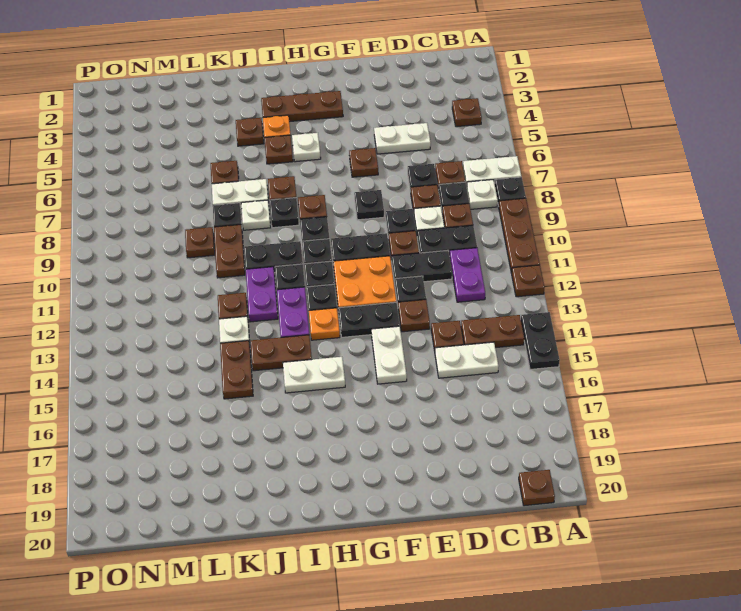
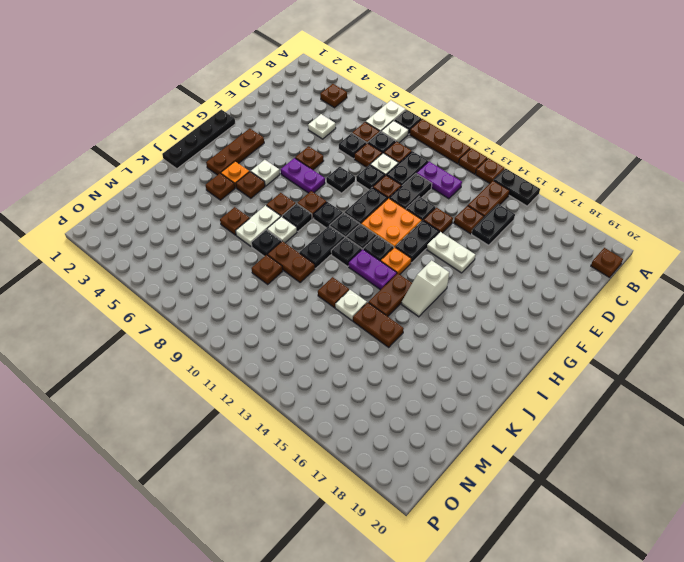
none -> brown 1x1 plate [476,158,505,183]
white 1x2 plate [435,342,499,378] -> black 1x2 plate [472,204,515,245]
white 1x2 plate [374,123,431,154] -> white 1x1 plate [308,114,336,139]
none -> black 1x4 plate [162,110,235,169]
white 1x2 plate [283,357,345,393] -> white 1x2 slope [401,260,449,317]
purple 1x2 plate [246,267,278,322] -> purple 1x2 plate moved to [281,158,325,193]

